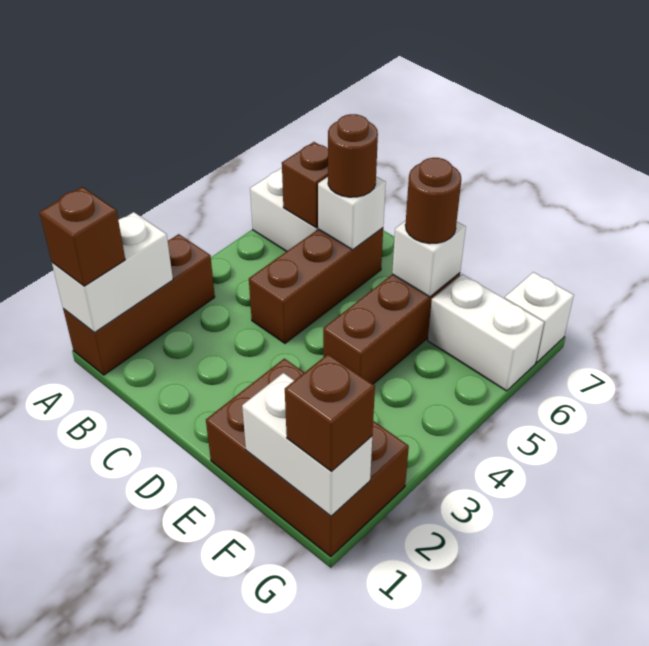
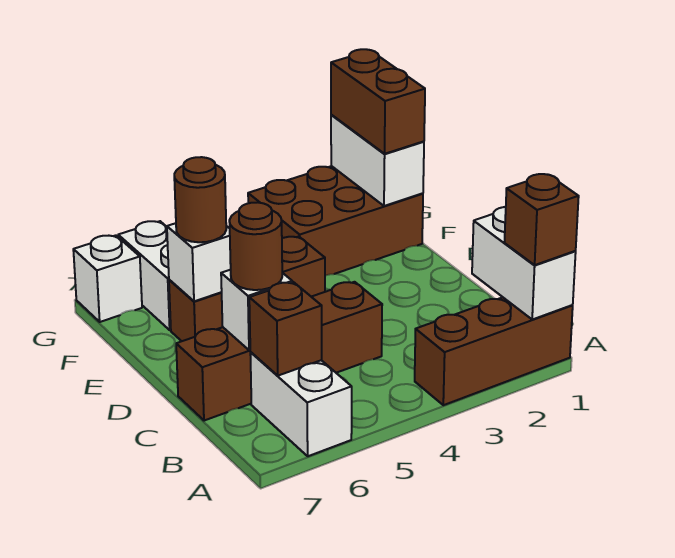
white 1x2 brick [52,212,173,333] -> white 1x2 brick turned to [472,207,576,319]
brown 1x3 brick [249,228,383,343] -> brown 1x4 brick [176,282,382,421]
brown 2x3 brick [206,359,409,557] -> brown 2x3 brick turned to [248,166,423,276]
brown 1x1 brick [285,354,375,471] -> brown 1x2 brick [331,49,425,154]

